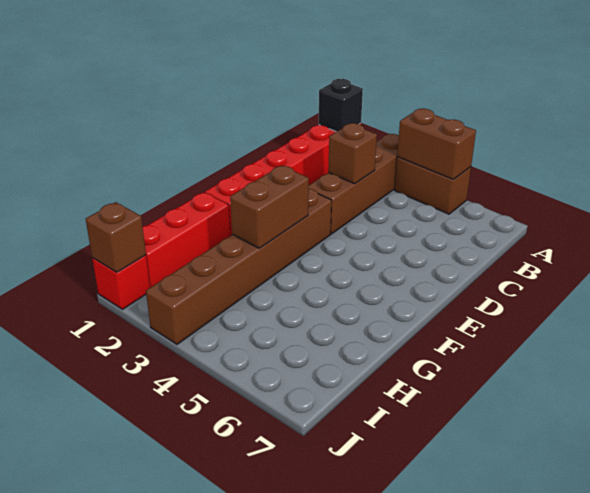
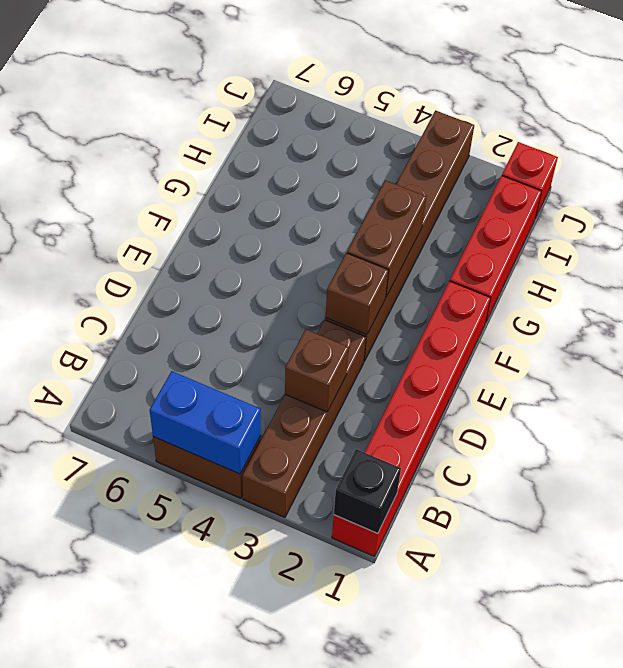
brown 1x2 brick [397,109,476,179] -> blue 1x2 brick [150,371,261,474]
brown 1x1 brick [86,202,146,272] -> brown 1x1 brick moved to [326,253,389,335]

